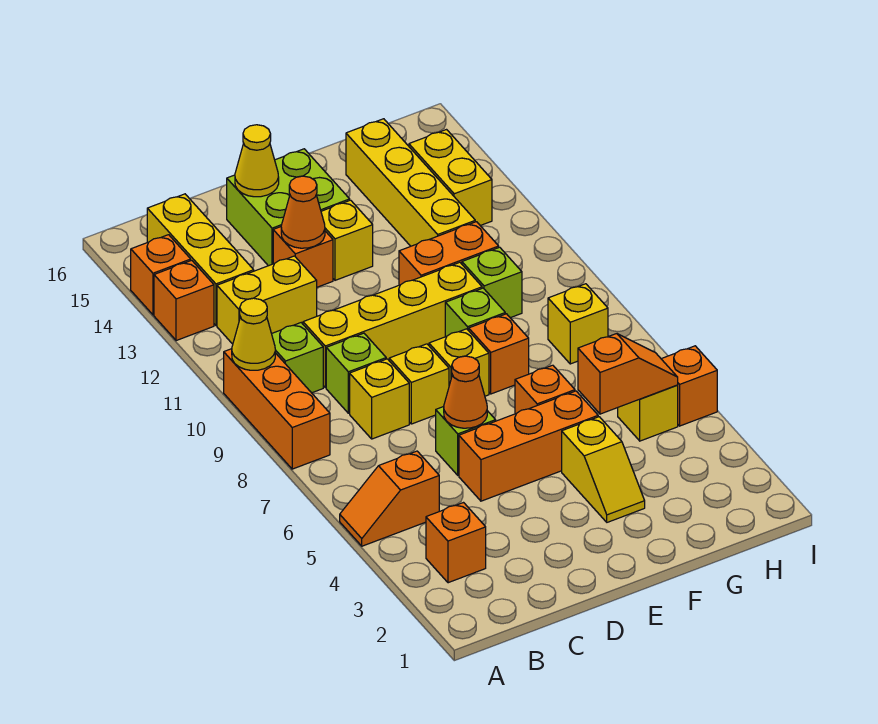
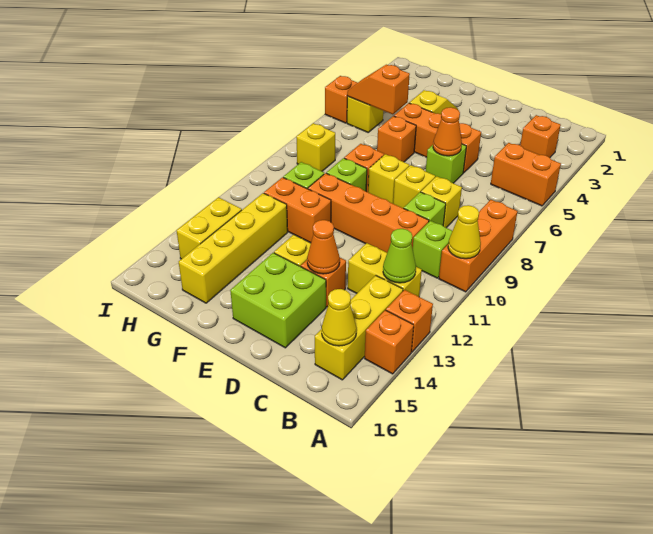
orange 1x2 slope [340,451,439,546] -> orange 1x2 brick [491,143,561,206]
none -> lime 1x1 cone [383,229,416,283]
yellow 1x4 brick [303,262,482,388] -> orange 1x4 brick [308,173,429,252]
yellow 1x1 cone [235,125,279,197] -> yellow 1x1 cone moved to [322,289,357,346]

